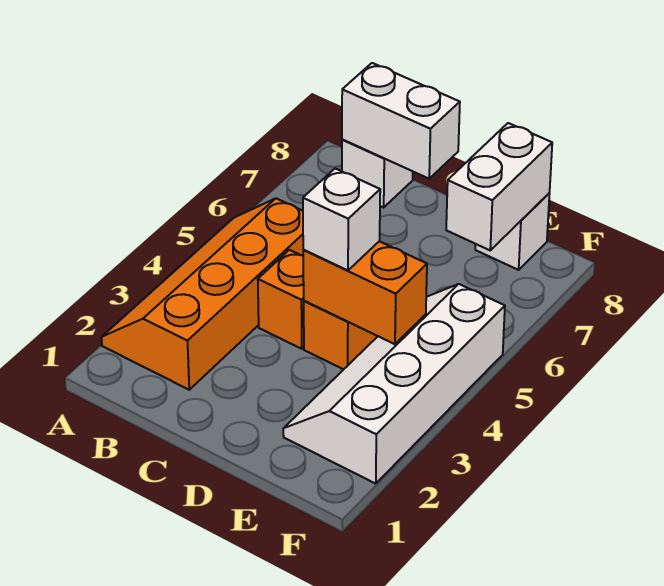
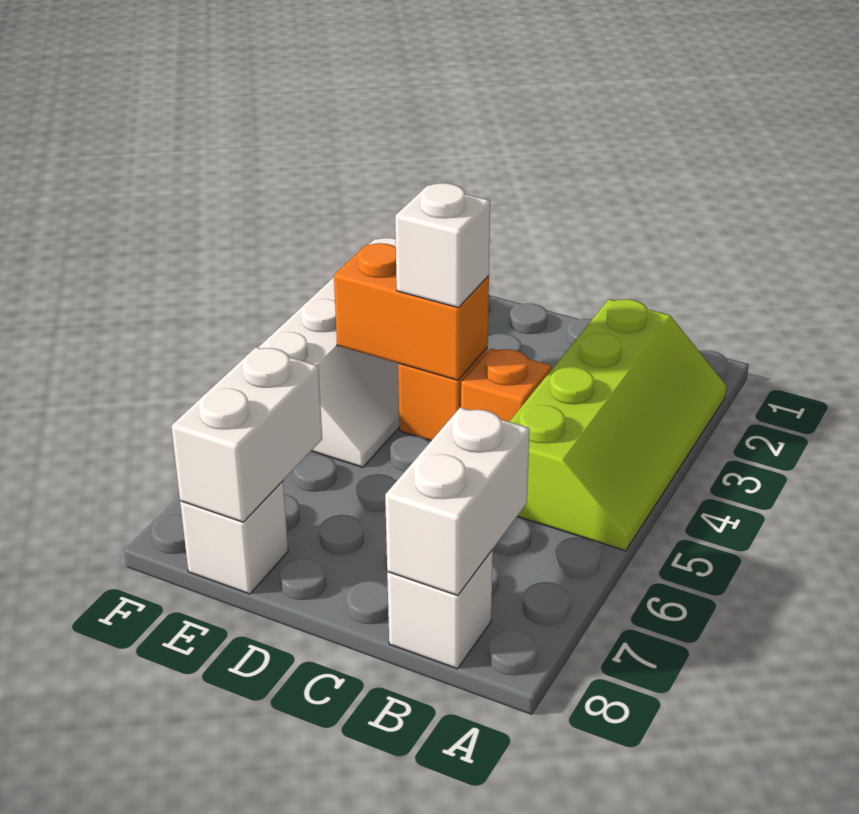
orange 2x4 slope [102,198,303,390] -> lime 2x4 slope [510,299,727,551]
white 1x2 brick [342,63,460,179] -> white 1x2 brick turned to [385,407,530,596]

